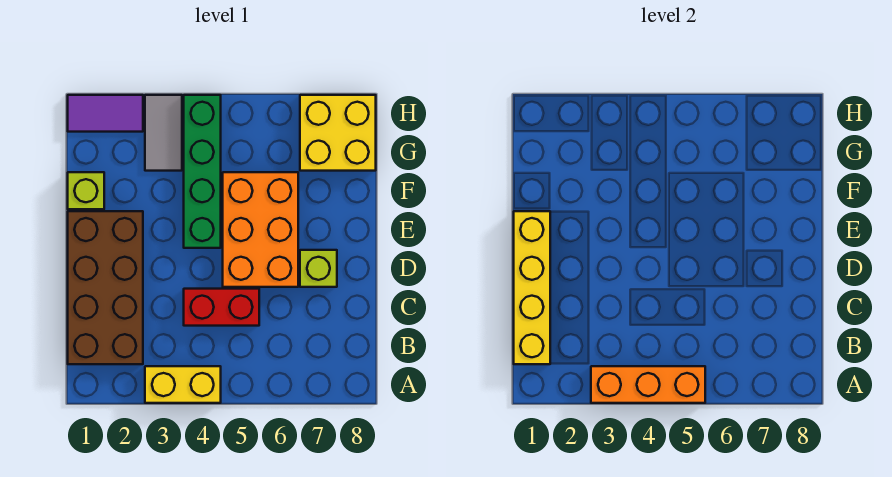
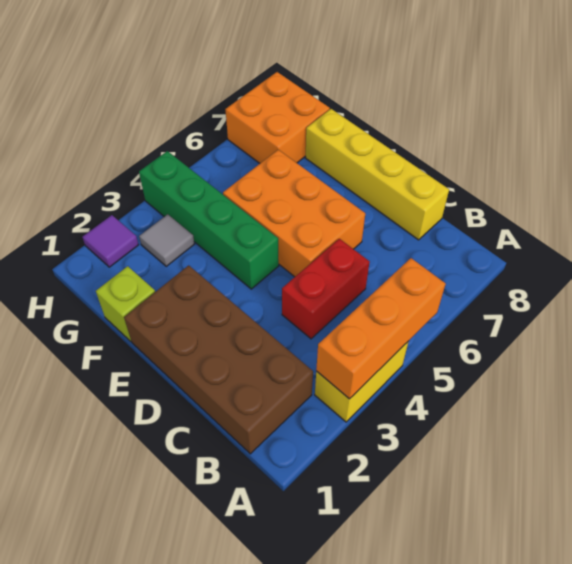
yellow 1x4 brick [514,211,550,364] -> yellow 1x4 brick moved to [306,109,449,240]
lime 1x1 brick [300,250,337,287] -> none
grey 1x2 tile [145,95,182,171] -> grey 1x1 tile [139,214,194,266]
yellow 2x2 brick [300,95,376,171] -> orange 2x2 brick [225,72,330,163]
purple 1x2 tile [68,95,143,132] -> purple 1x1 tile [83,215,139,267]

